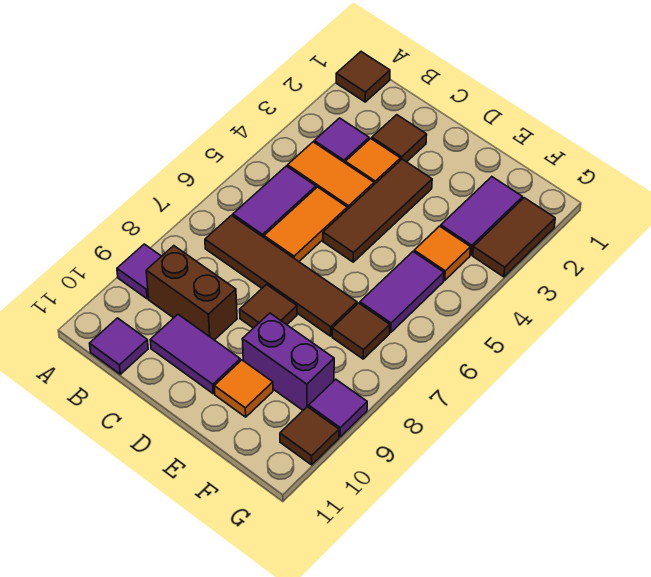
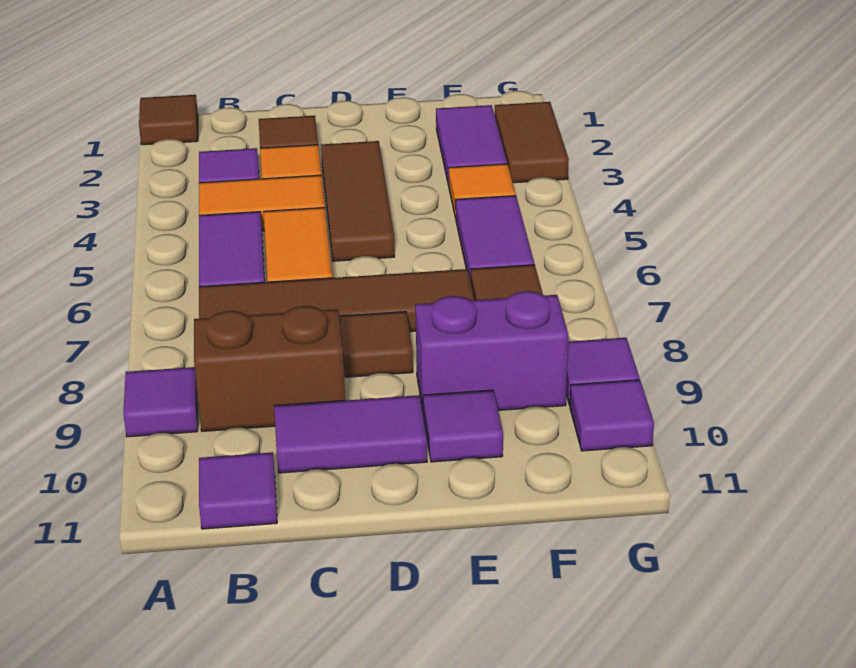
orange 1x1 tile [214,360,273,417] -> purple 1x1 tile [423,390,503,462]
brown 1x1 tile [280,407,339,465] -> purple 1x1 tile [570,380,654,451]

